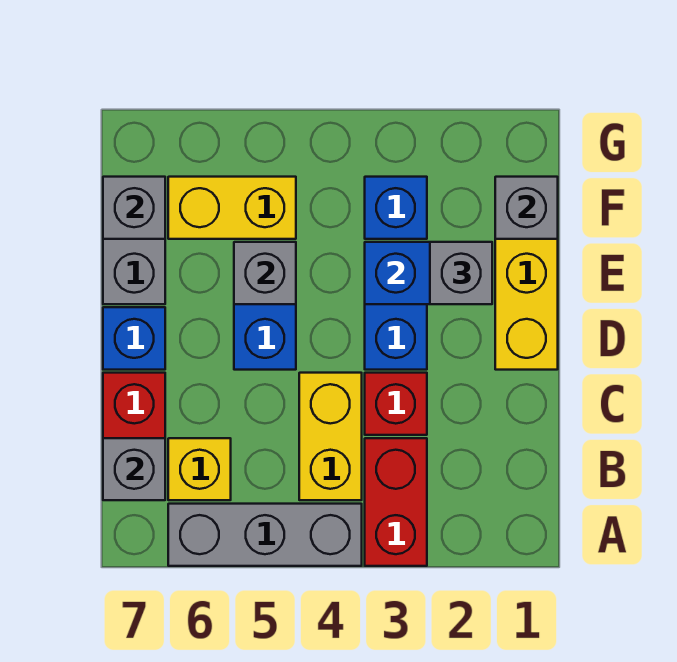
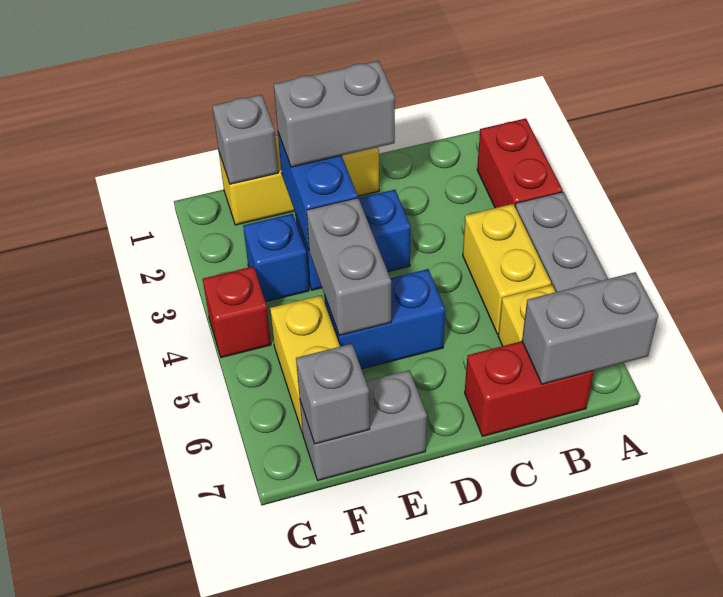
red 1x2 brick [365,438,427,566] -> red 1x2 brick turned to [477,118,563,208]
yellow 1x2 brick [299,373,362,500] -> yellow 1x2 brick turned to [463,204,551,334]
grey 1x1 brick [103,438,165,500] -> grey 1x2 brick [522,272,658,384]
red 1x1 brick [365,373,427,435] -> red 1x1 brick moved to [203,266,271,358]
blue 1x1 brick [103,307,165,370] -> none
grey 1x1 brick [430,242,492,304] -> grey 1x2 brick [274,61,395,167]
grey 1x1 brick [234,242,296,304] -> grey 1x2 brick [307,198,391,335]

